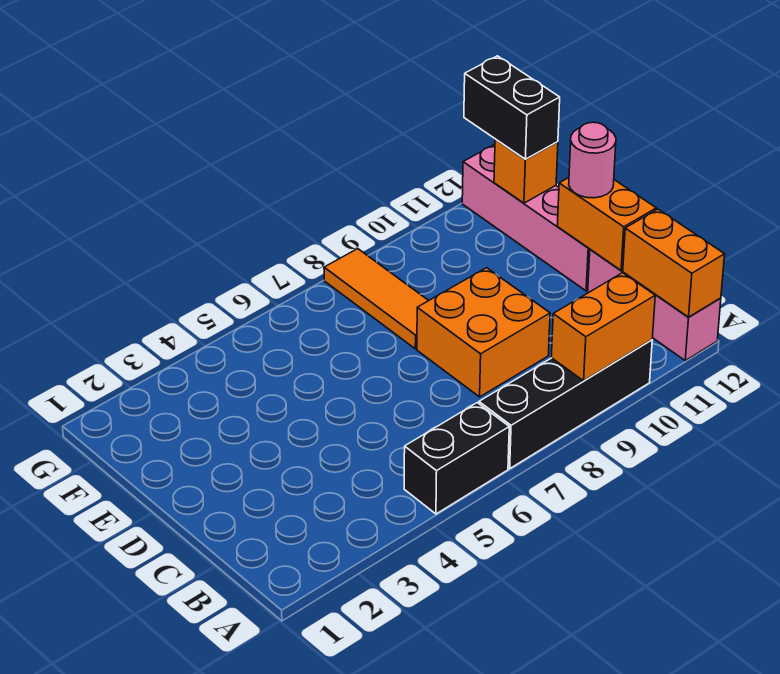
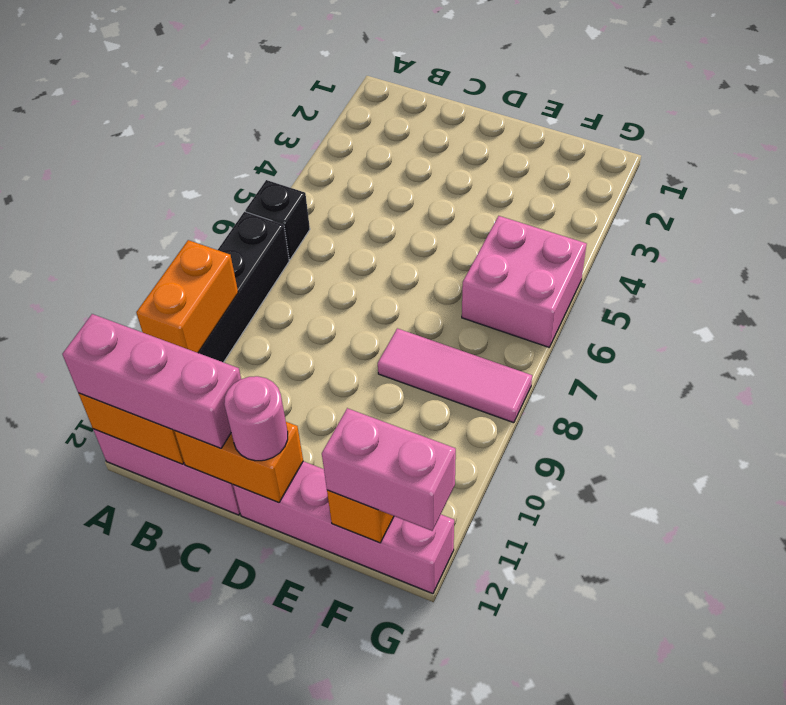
black 1x2 brick [404,403,509,514] -> black 1x1 brick [245,180,310,259]
none -> pink 1x3 brick [62,314,241,448]
orange 2x2 brick [417,268,550,397] -> none
orange 1x3 tile [324,249,429,349] -> pink 1x3 tile [378,328,532,423]
none -> pink 2x2 brick [462,216,587,347]
black 1x2 brick [464,56,560,159] -> pink 1x2 brick [322,408,456,531]

